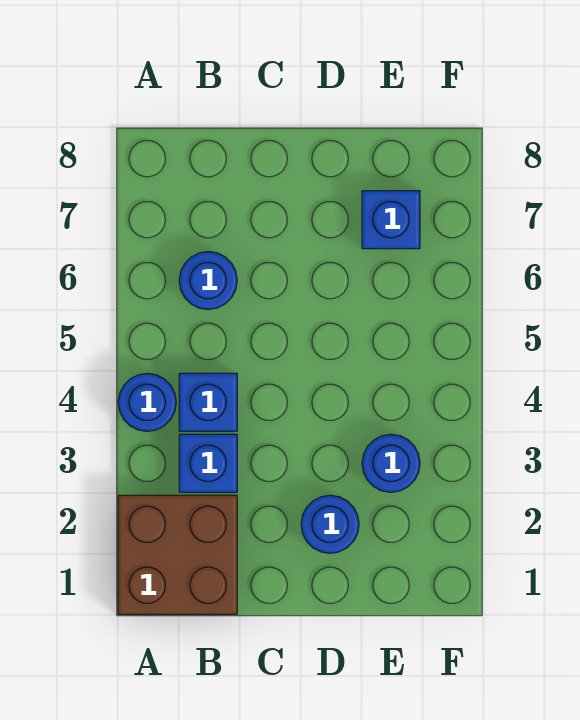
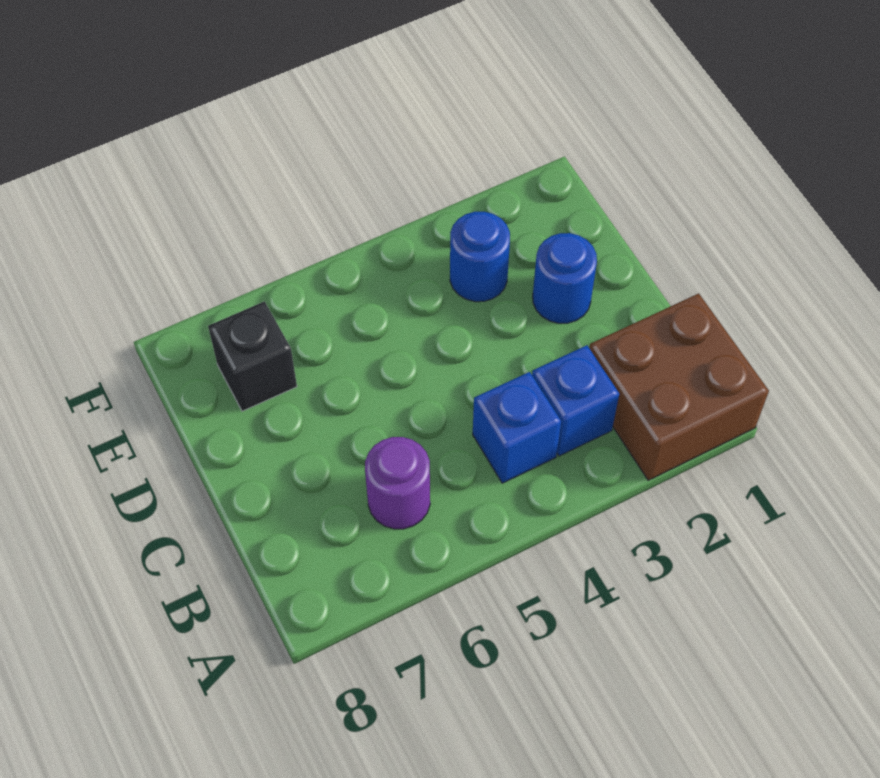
blue 1x1 round brick [118,373,176,431] -> none
blue 1x1 round brick [179,252,237,309] -> purple 1x1 round brick [365,437,430,529]
blue 1x1 brick [362,191,420,249] -> black 1x1 brick [208,301,297,411]

